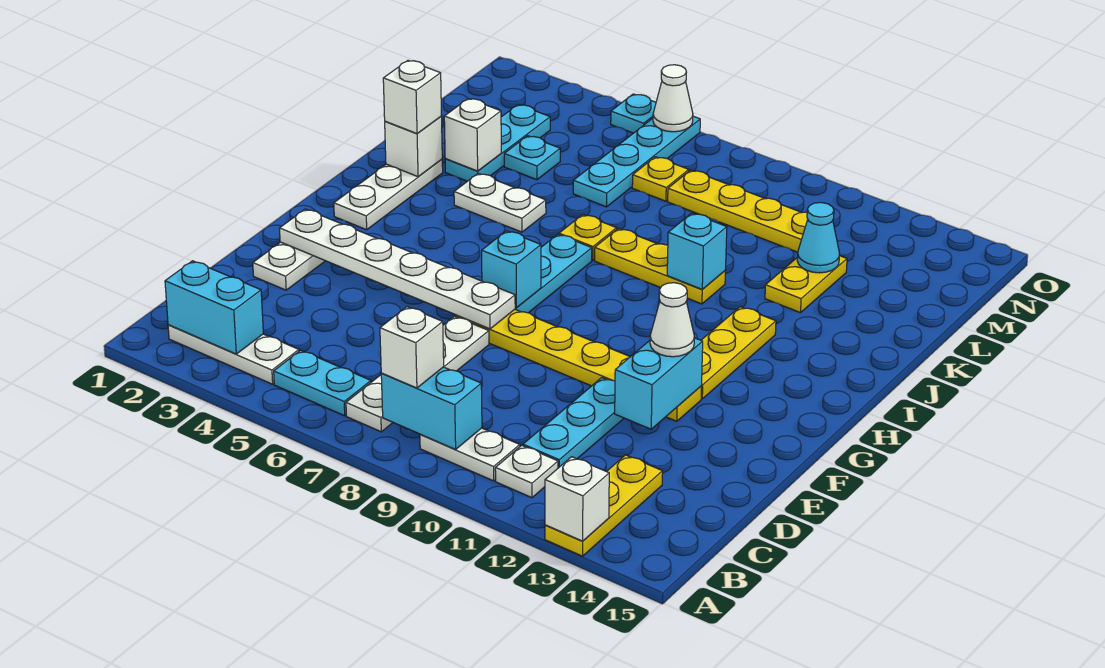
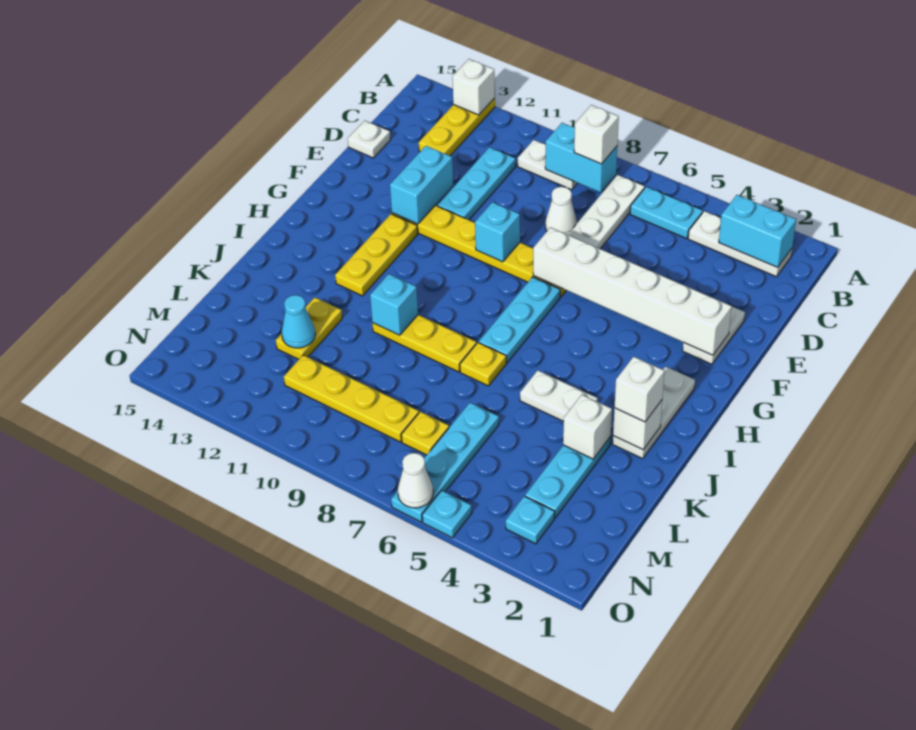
white 1x1 plate [495,445,558,498] -> white 1x1 plate moved to [348,121,390,158]
white 1x6 plate [280,209,515,329] -> white 1x6 brick [533,227,732,355]
white 1x1 cone [650,283,694,357] -> white 1x1 cone moved to [545,187,577,235]
cyan 1x1 brick [482,231,541,308] -> cyan 1x1 brick moved to [475,202,520,262]
cyan 1x1 plate [504,136,560,180] -> cyan 1x1 plate moved to [506,496,555,544]

